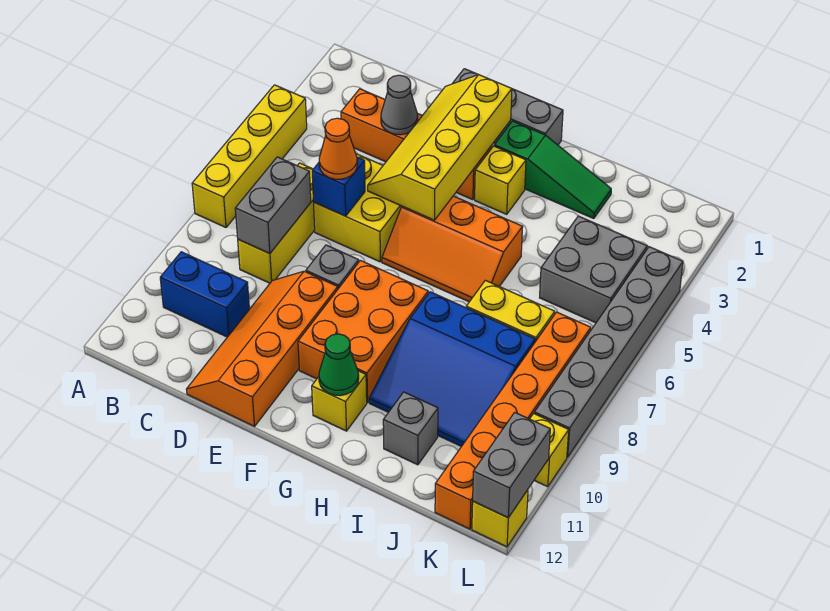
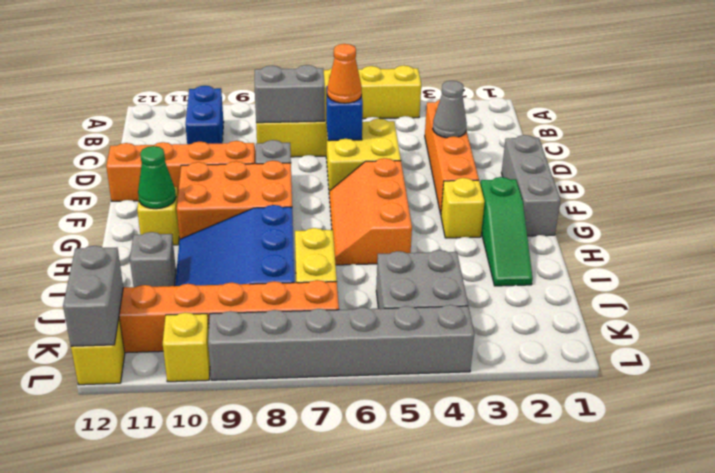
yellow 2x4 slope [368,75,512,220] -> none
grey 1x2 brick [473,412,550,518] -> grey 1x2 brick turned to [63,246,123,346]

